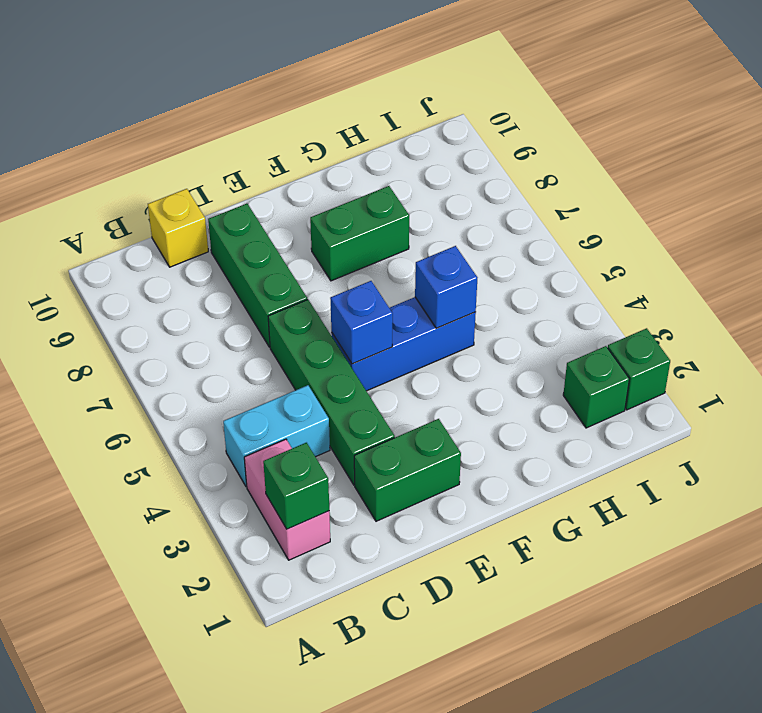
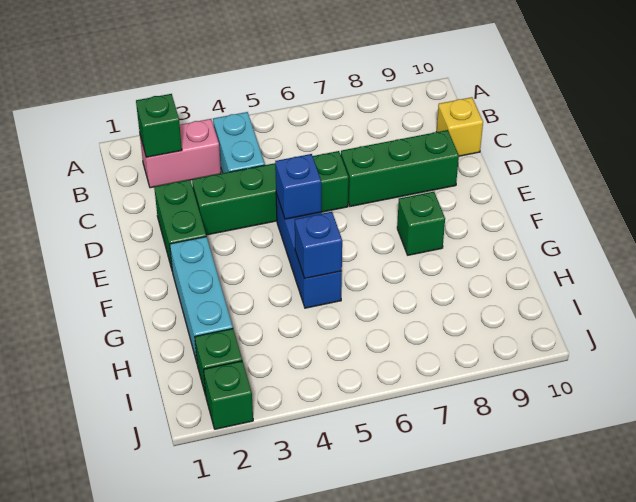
none -> cyan 1x3 brick [170,237,233,362]
green 1x2 brick [310,186,409,281] -> green 1x1 brick [397,192,445,255]

